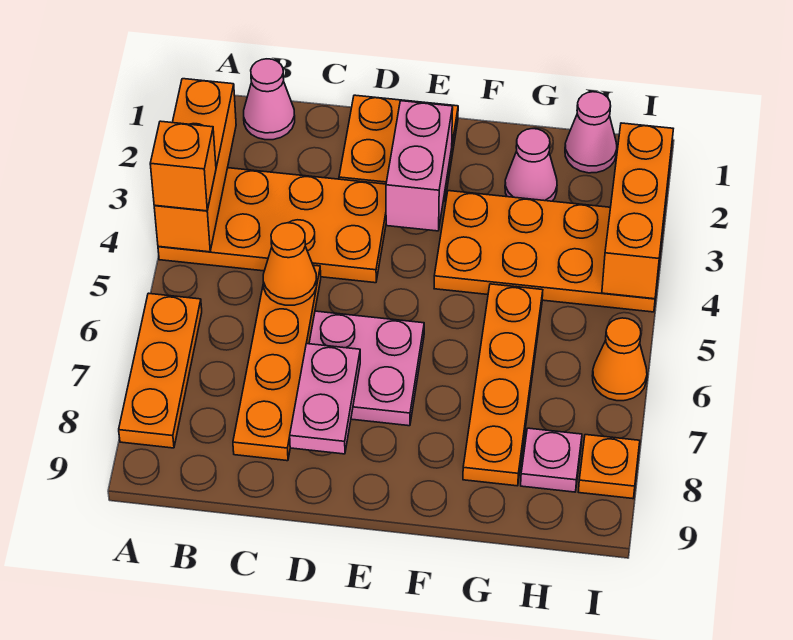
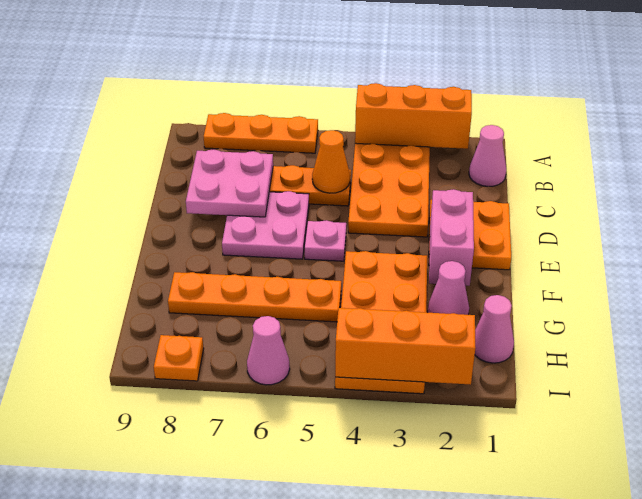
orange 1x1 brick [150,121,216,211] -> none
pink 1x2 plate [290,344,360,454] -> pink 2x2 plate [186,149,273,217]
pink 1x2 brick [386,101,453,231] -> pink 1x2 brick turned to [429,189,474,286]
pink 1x1 plate [521,428,582,492] -> pink 1x1 plate moved to [305,220,346,261]
orange 1x1 cone [592,318,647,401] -> pink 1x1 cone [247,316,290,385]

